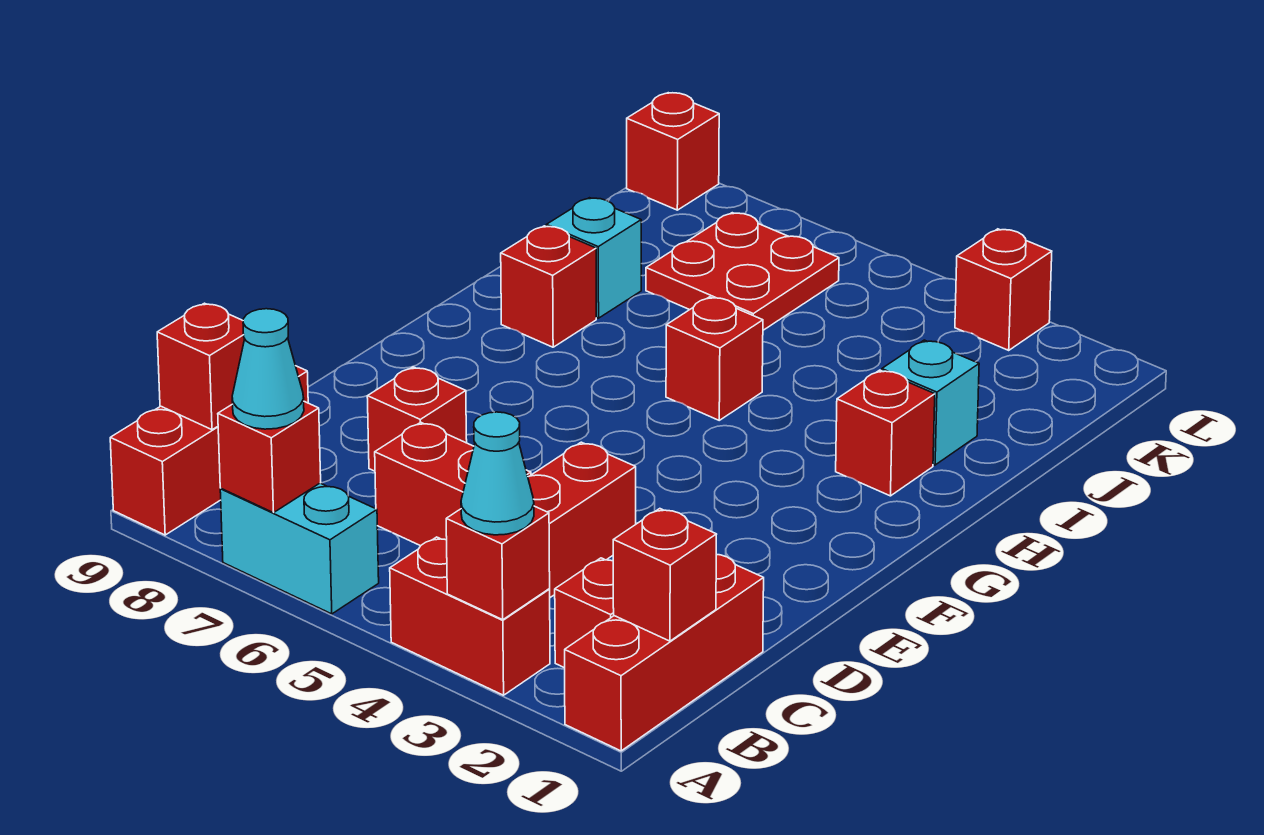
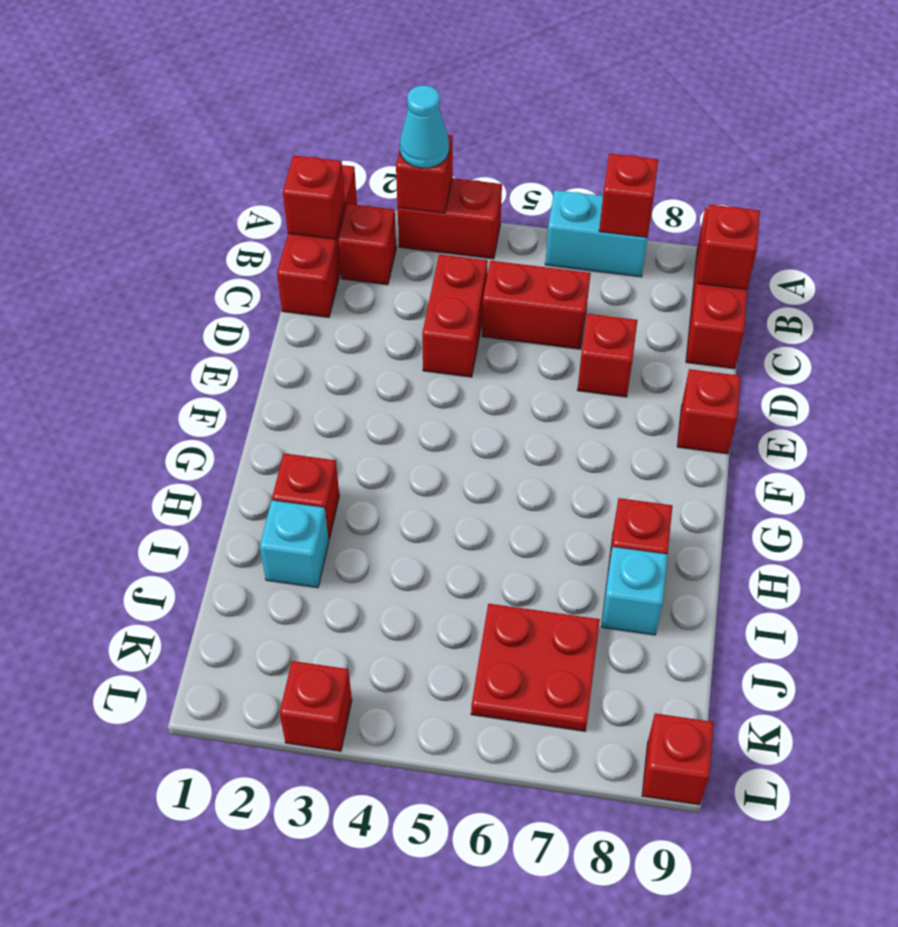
cyan 1x1 cone [232,309,304,429] -> none
red 1x1 brick [666,297,763,420] -> red 1x1 brick moved to [677,369,741,454]

